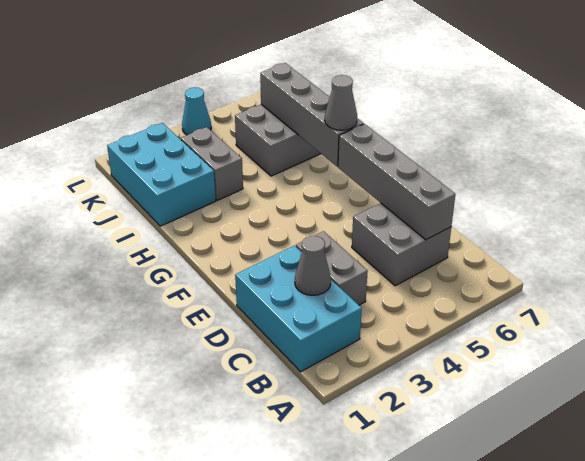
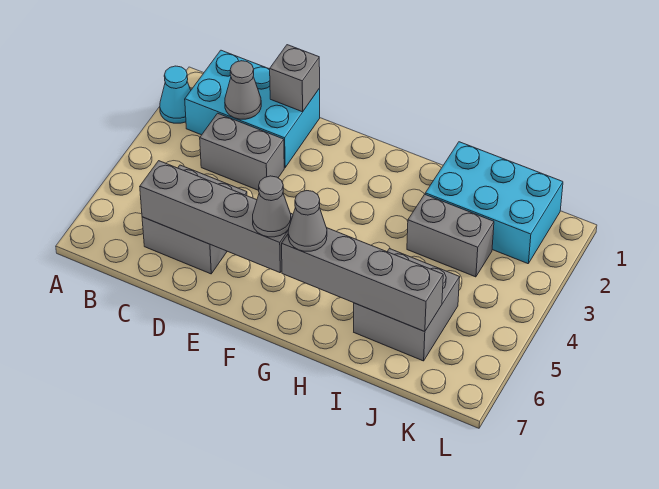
none -> grey 1x1 brick [270,45,320,112]
none -> grey 1x1 cone [253,176,291,237]
cyan 1x1 cone [182,87,211,135] -> cyan 1x1 cone moved to [160,66,191,123]

